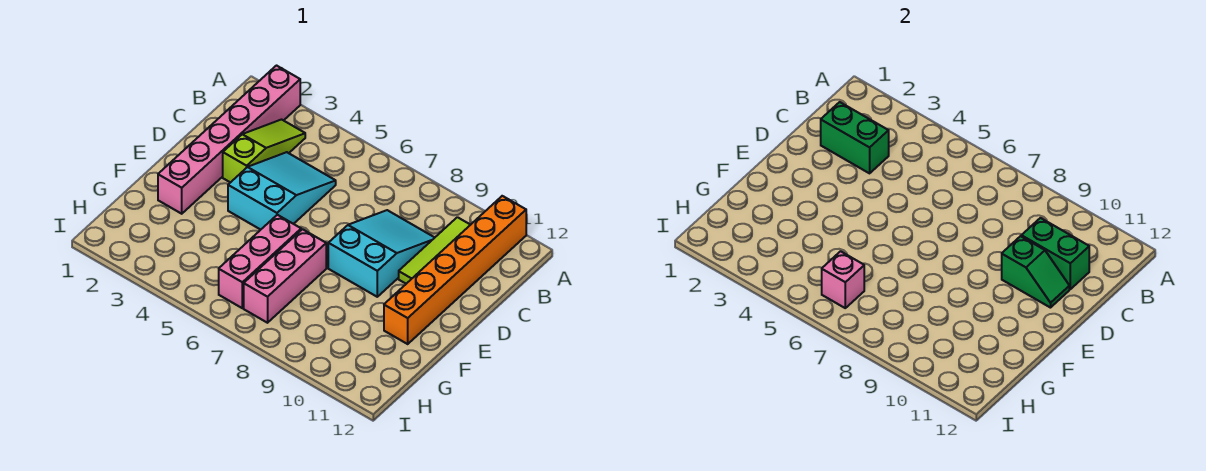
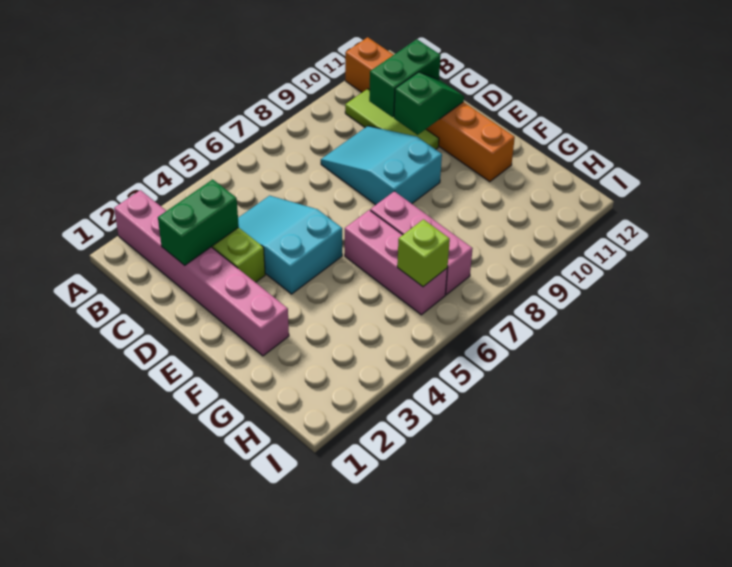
pink 1x1 brick [822,251,864,308] -> lime 1x1 brick [397,219,450,287]

